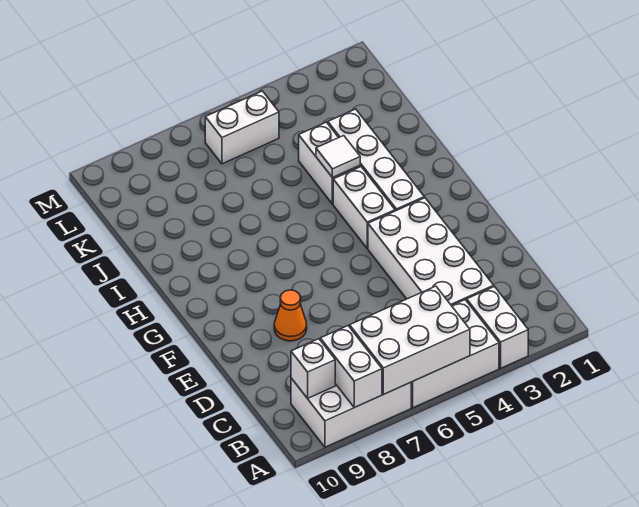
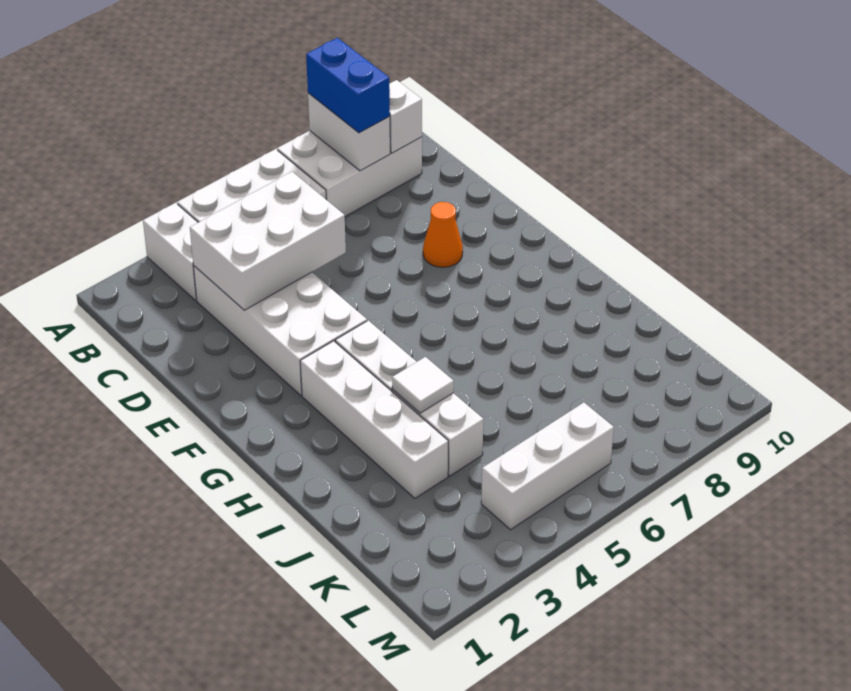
white 2x3 brick [350,286,470,394] -> white 2x3 brick moved to [190,172,346,310]
none -> blue 1x2 brick [306,38,390,133]
white 1x2 brick [205,91,279,164] -> white 1x3 brick [481,403,614,530]

